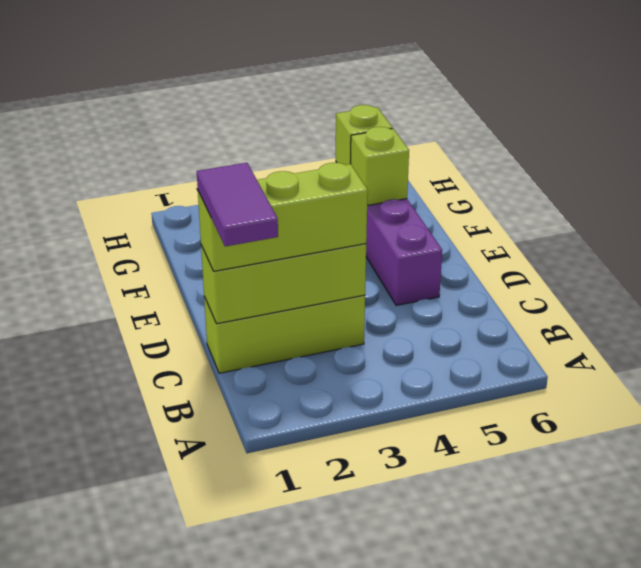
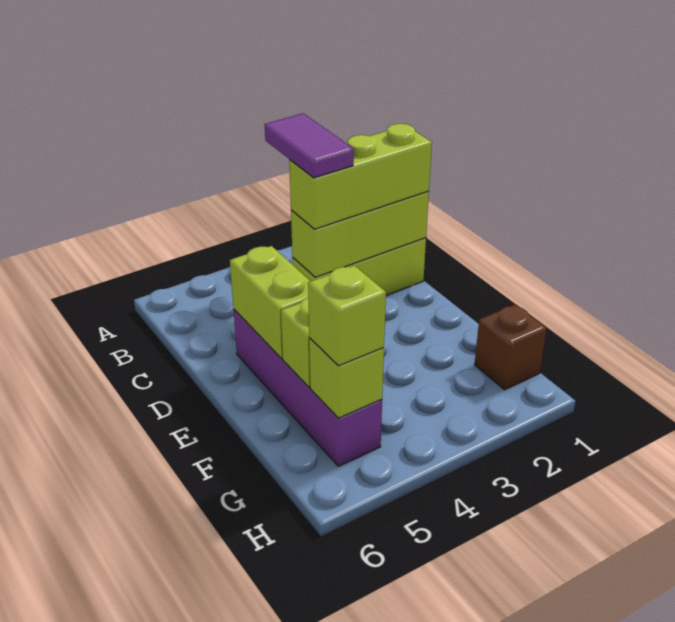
purple 1x2 tile [197,163,278,246] -> purple 1x2 tile moved to [265,113,354,178]
none -> lime 1x2 brick [230,246,310,359]
none -> brown 1x1 brick [475,304,547,390]
none -> lime 1x1 brick [308,266,386,366]

